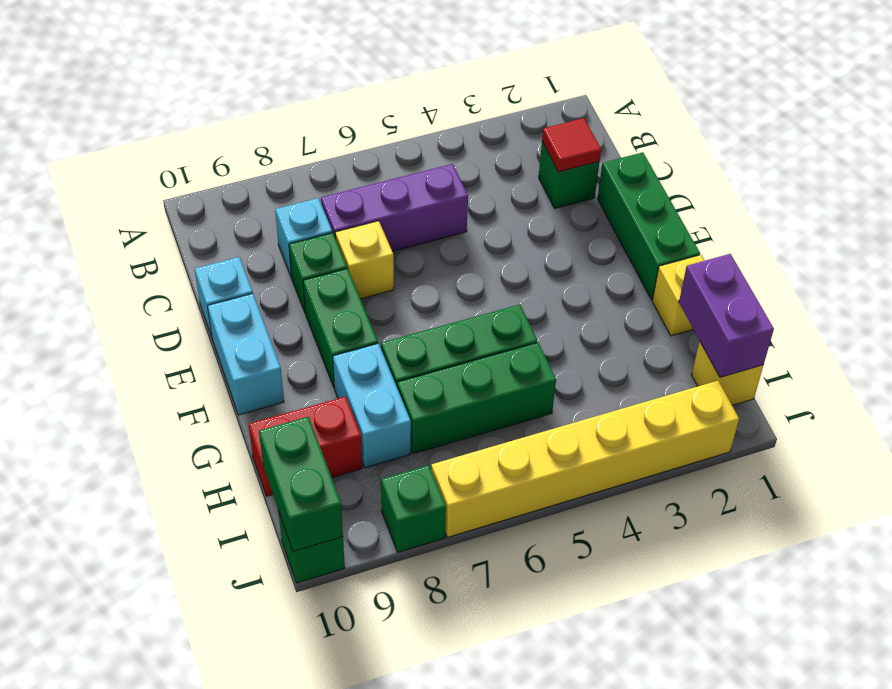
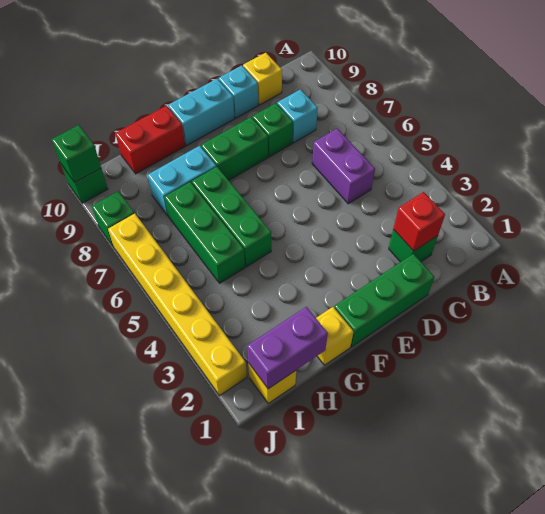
red 1x1 tile [542,118,601,172] -> red 1x1 brick [393,192,445,251]
purple 1x3 brick [321,164,468,251] -> purple 1x2 brick [312,129,375,204]
yellow 1x1 brick [335,221,394,299] -> yellow 1x1 brick moved to [243,53,282,105]
red 1x2 brick [249,396,362,496] -> red 1x2 brick turned to [115,106,185,174]
green 1x2 brick [259,417,343,552] -> green 1x1 brick [51,125,101,182]

